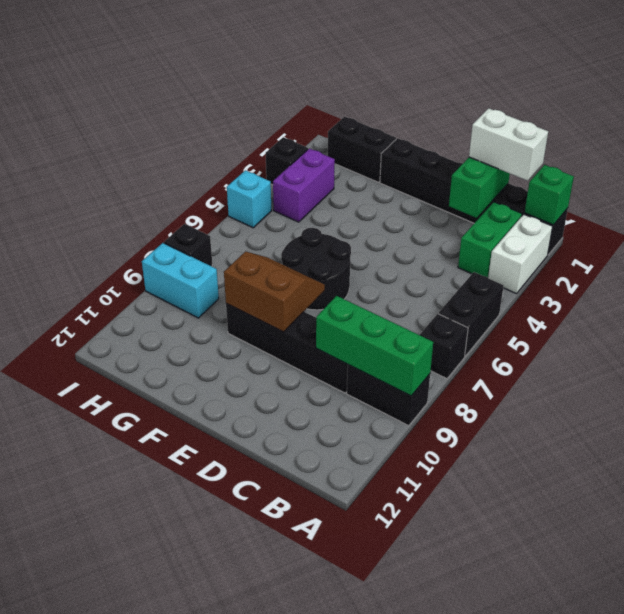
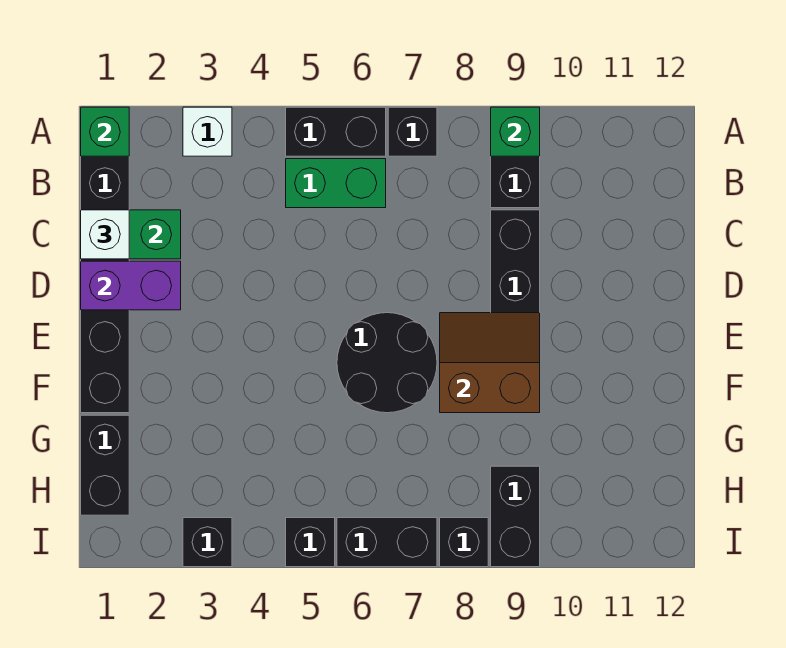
white 1x2 brick [488,214,553,294] -> white 1x1 brick [183,107,232,156]
green 1x3 brick [316,296,433,396] -> green 1x1 brick [491,107,540,156]
white 1x2 brick [469,108,548,181] -> white 1x1 brick [81,210,129,259]
green 1x2 brick [458,202,522,277] -> green 1x2 brick moved to [286,159,386,208]
brown 2x2 slope [224,252,325,332] -> brown 2x2 slope turned to [440,313,540,413]
purple 1x2 brick [273,148,335,222] -> purple 1x2 brick moved to [81,261,181,310]
cyan 1x2 brick [142,243,219,318] -> black 1x2 brick [491,466,540,567]
cyan 1x1 brick [227,170,272,228] -> black 1x1 brick [286,518,335,567]
none -> black 1x2 brick [337,518,437,567]

